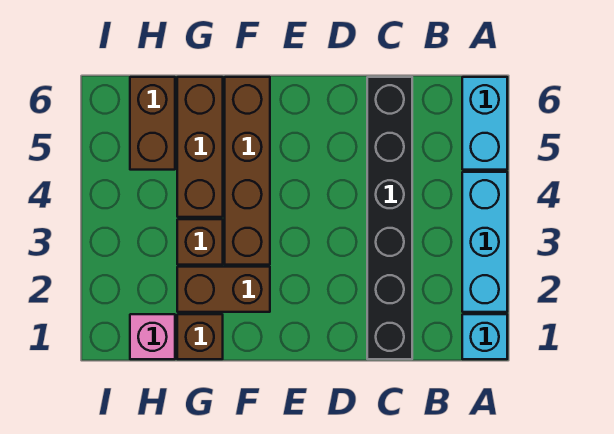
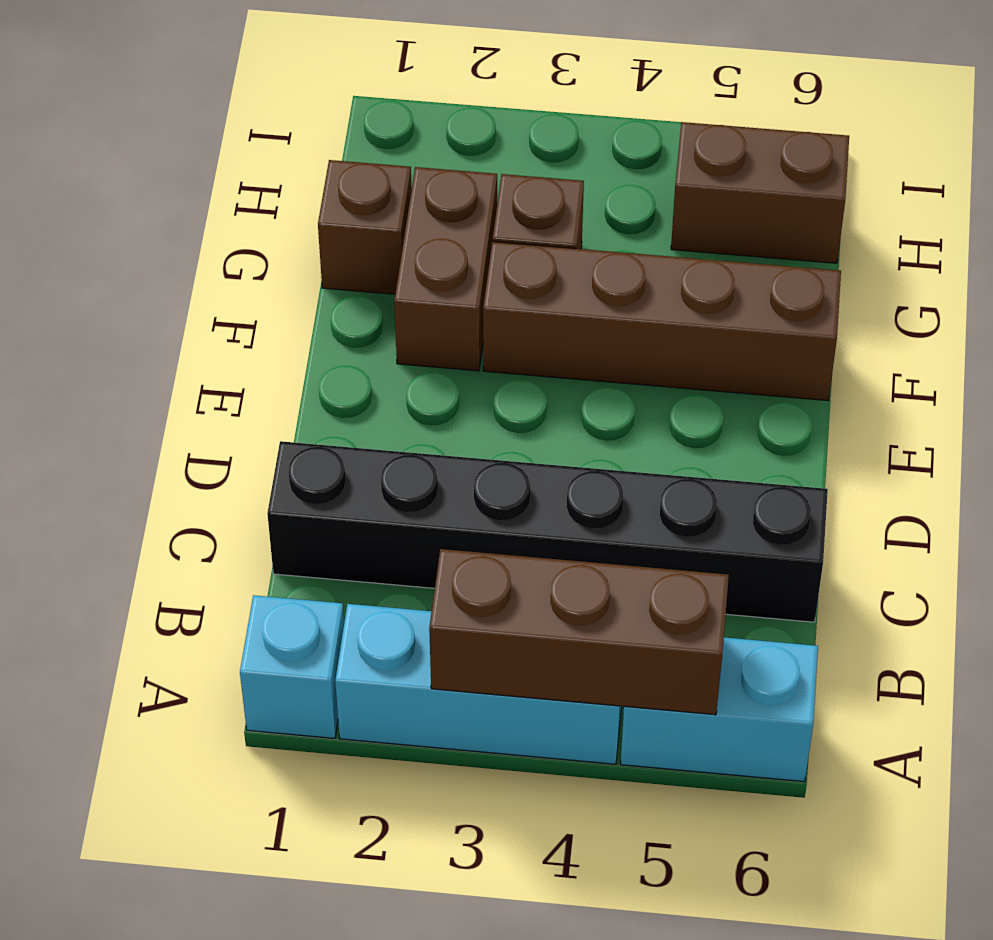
brown 1x3 brick [177,77,223,217] -> brown 1x3 brick moved to [429,549,729,715]
pink 1x1 brick [130,314,175,359] -> none

